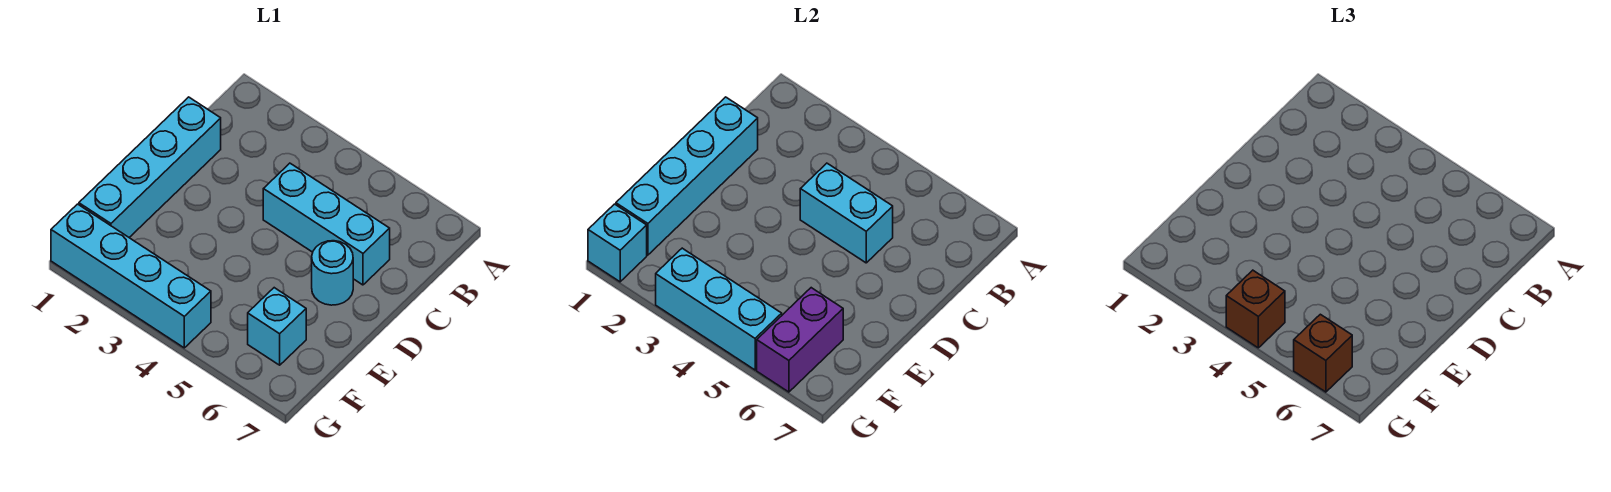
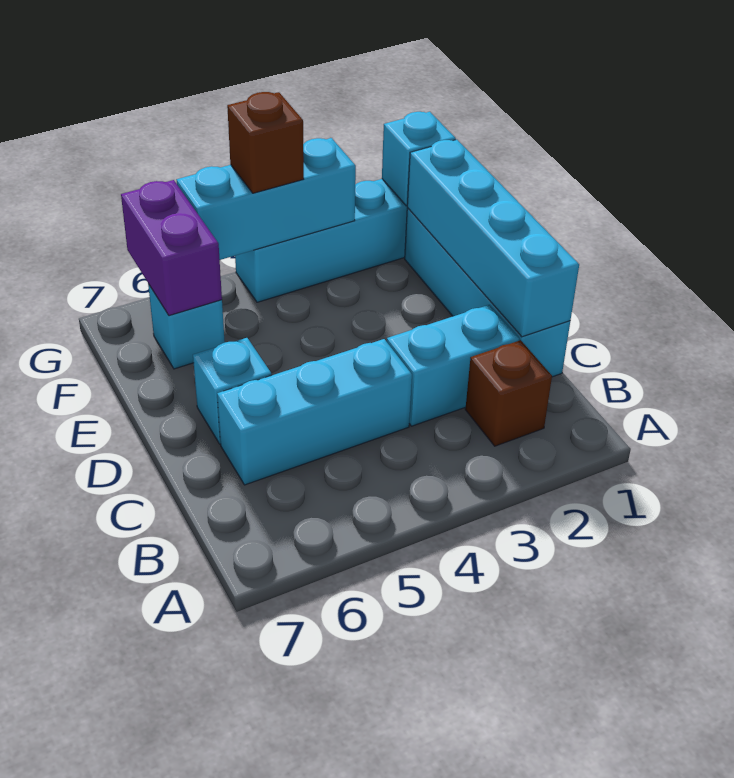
cyan 1x2 brick [800,163,893,263] -> cyan 1x2 brick moved to [387,305,519,426]
cyan 1x1 round brick [312,241,353,305] -> cyan 1x1 brick [193,338,272,444]
brown 1x1 brick [1294,314,1352,392] -> brown 1x1 brick moved to [465,340,552,446]

